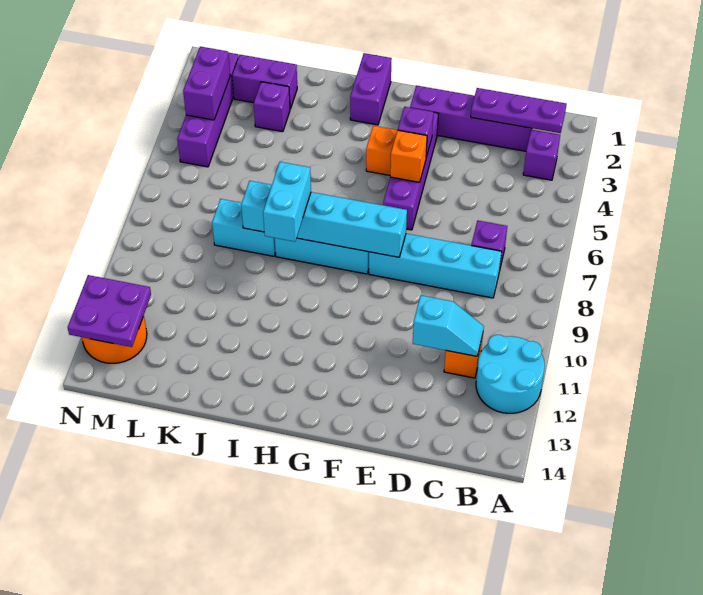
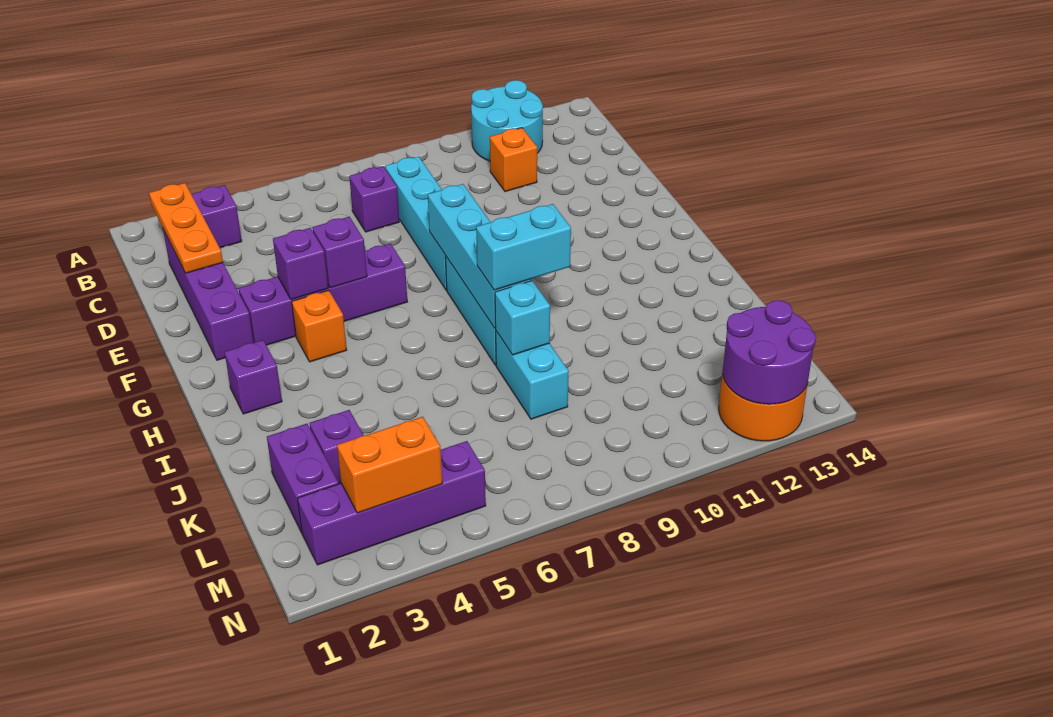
purple 1x3 plate [471,88,566,133] -> orange 1x3 plate [149,183,223,273]
cyan 1x2 slope [413,295,484,356] -> none
orange 1x1 brick [390,130,427,182] -> purple 1x1 brick [312,217,367,288]
purple 1x2 brick [350,53,392,125] -> purple 1x1 brick [225,340,282,414]
purple 1x2 brick [183,47,230,120] -> orange 1x2 brick [337,417,442,513]
purple 2x2 plate [68,275,151,347] -> purple 2x2 round brick [723,300,816,404]

